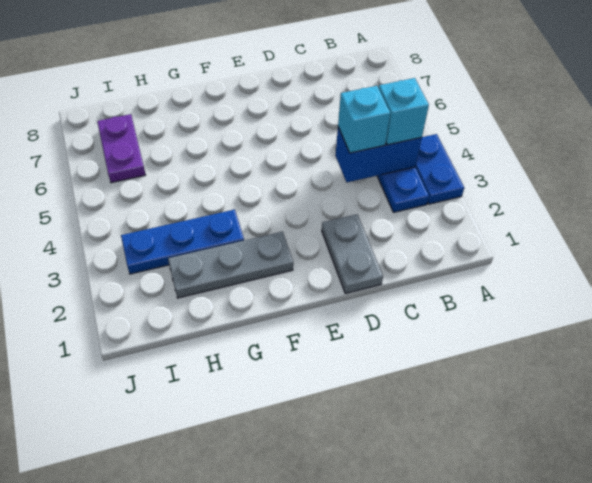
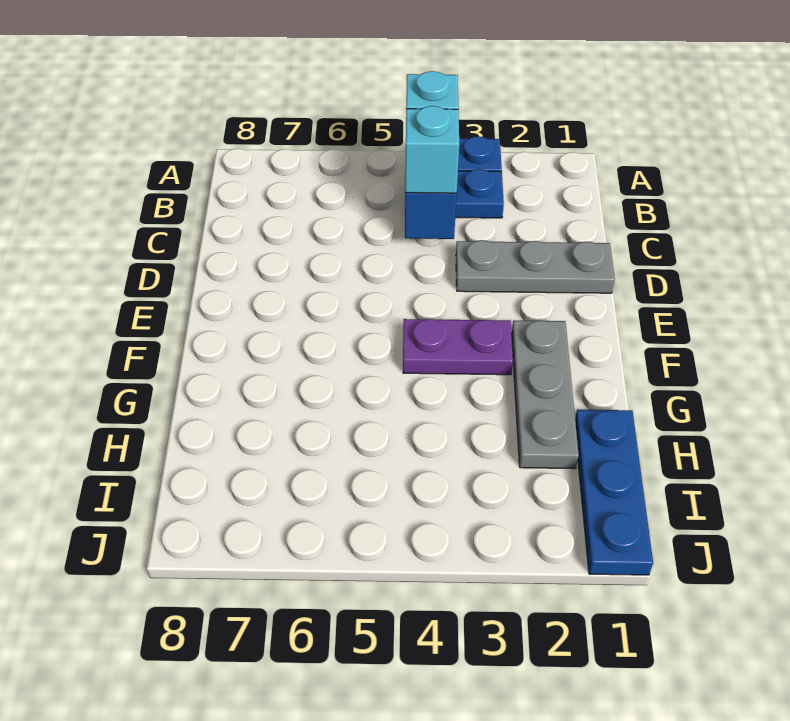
grey 1x2 plate [322,214,383,293] -> grey 1x3 plate [456,240,615,293]
blue 1x3 plate [121,210,244,274] -> blue 1x3 plate moved to [575,410,653,575]
purple 1x2 plate [97,114,146,183] -> purple 1x2 plate moved to [403,319,513,375]

